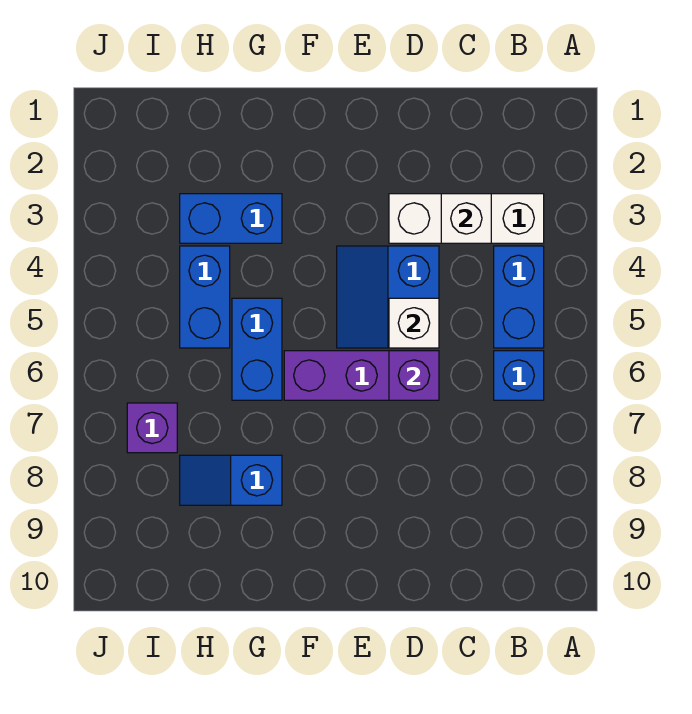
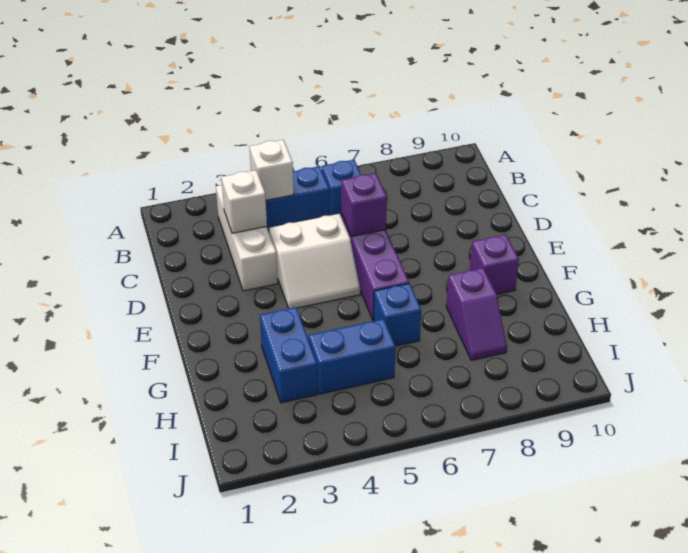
blue 2x2 slope [337,246,439,348] -> white 2x2 slope [269,214,360,309]
white 1x1 brick [389,298,439,348] -> white 1x1 brick moved to [249,140,294,200]
blue 1x2 brick [232,298,282,400] -> blue 1x1 brick [374,283,421,346]
blue 1x2 slope [180,455,282,505] -> purple 1x2 slope [446,268,507,360]
purple 1x1 brick [127,403,177,453] -> purple 1x1 brick moved to [470,235,519,294]

